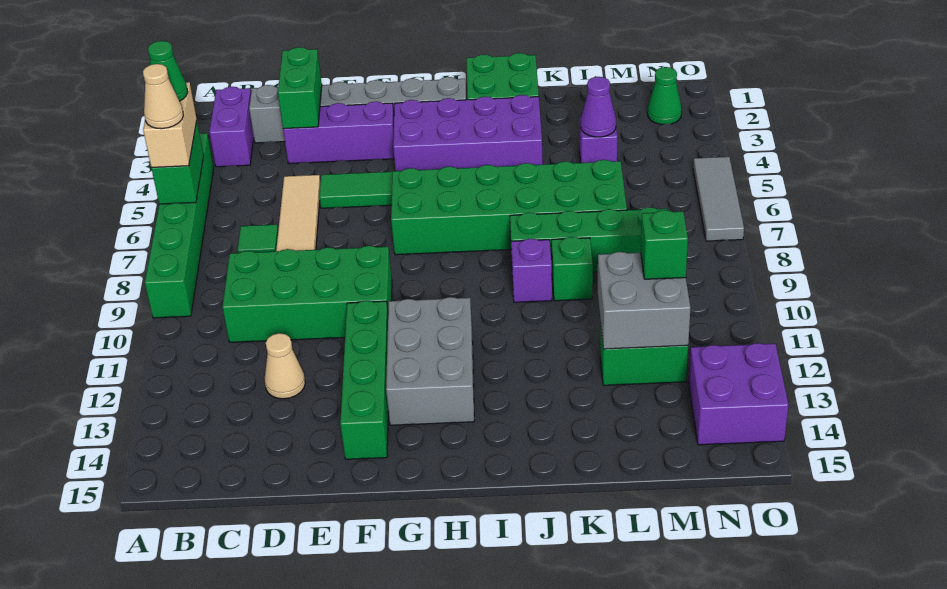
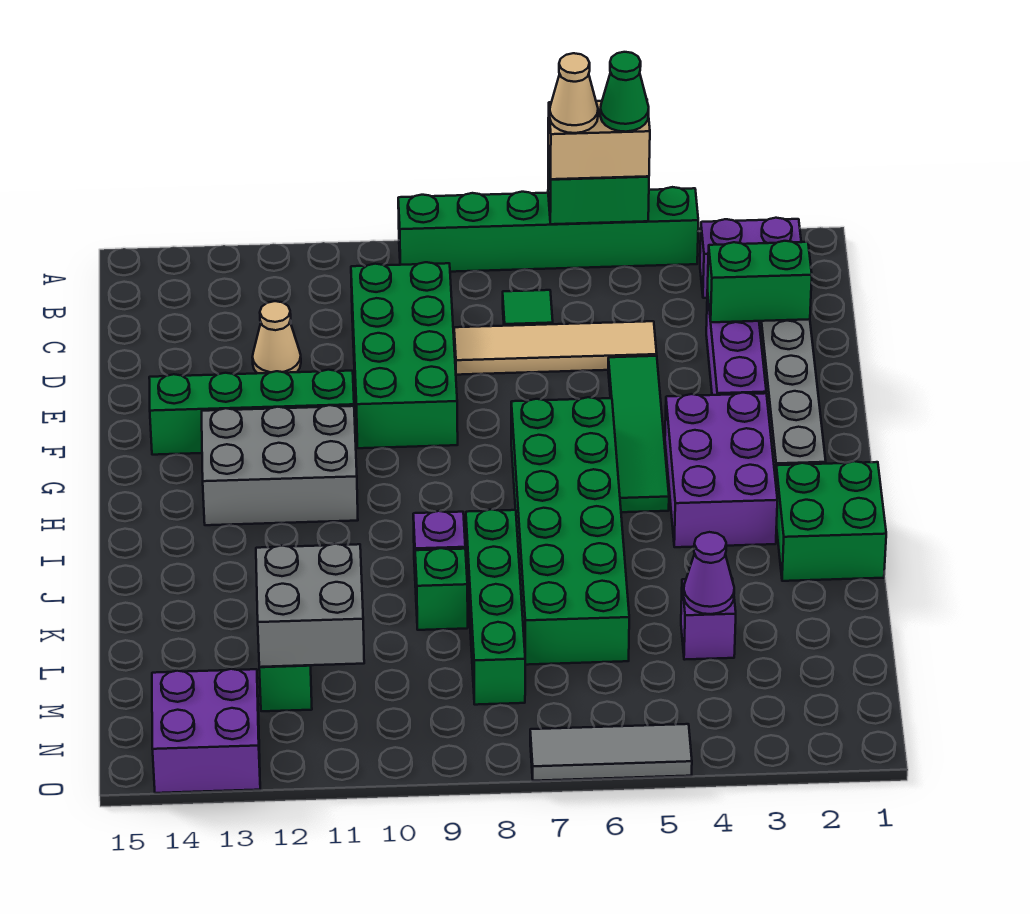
purple 2x4 brick [393,95,543,171] -> purple 2x3 brick [665,393,777,547]
green 1x1 brick [641,210,688,279] -> none
green 1x1 cone [647,67,682,125] -> none

